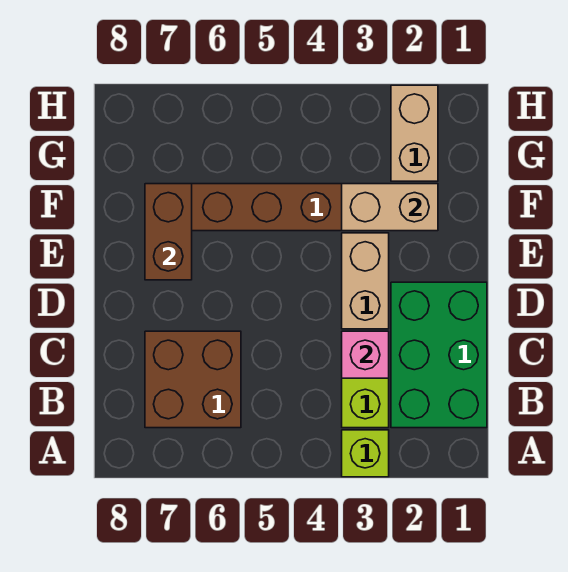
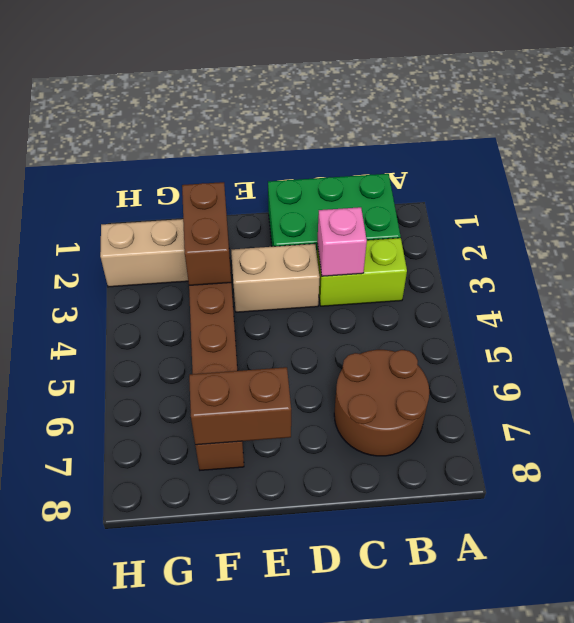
lime 1x1 brick [342,430,389,477] -> none
brown 2x2 brick [145,331,241,428] -> brown 2x2 round brick [334,350,429,456]
tan 1x2 brick [342,184,438,231] -> brown 1x2 brick [182,182,231,285]

